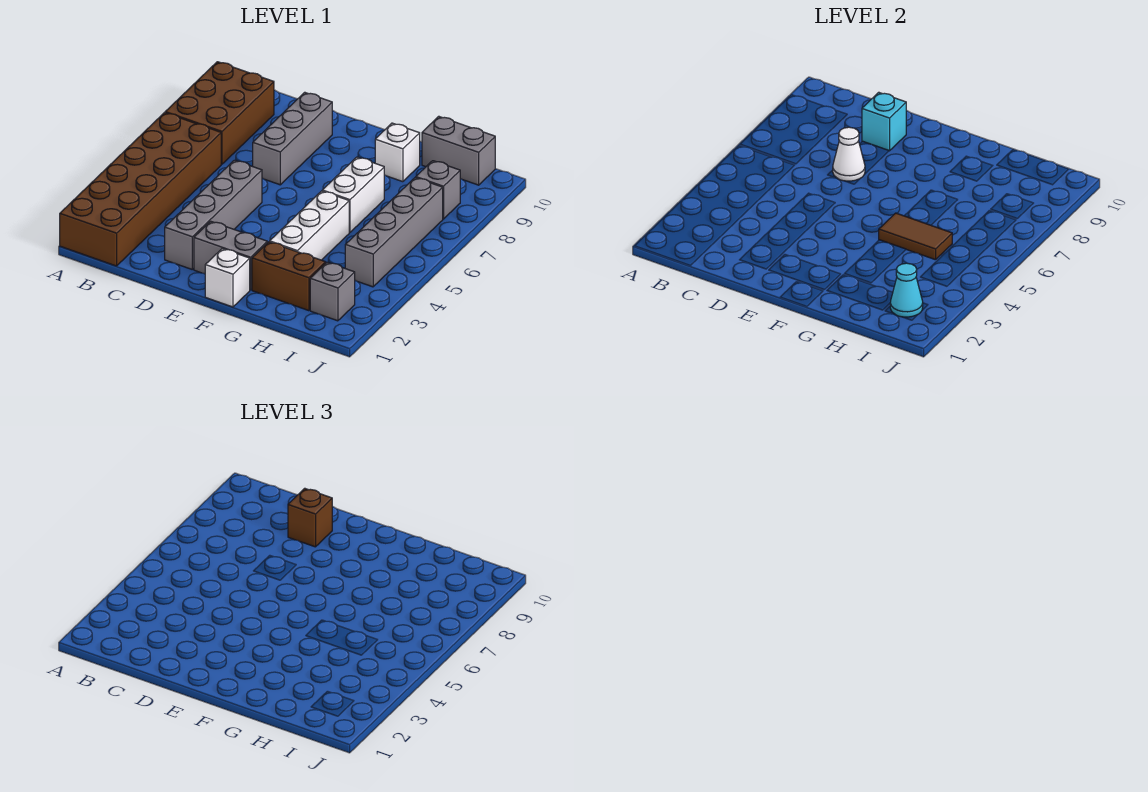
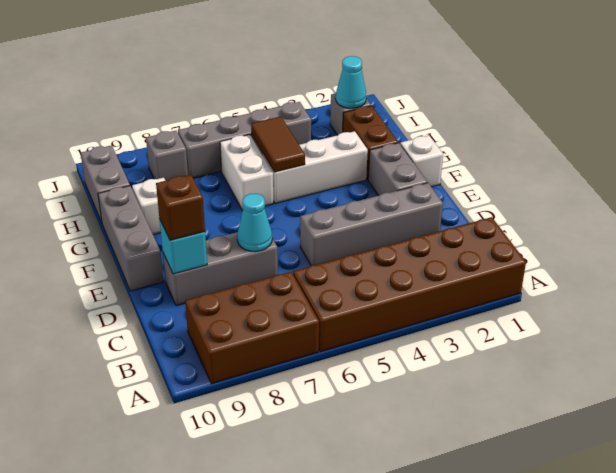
white 1x1 cone [833,127,865,181] -> cyan 1x1 cone [237,193,272,251]
none -> grey 1x3 brick [98,186,163,291]
white 1x2 brick [322,157,384,232] -> white 1x2 brick turned to [220,135,273,210]

